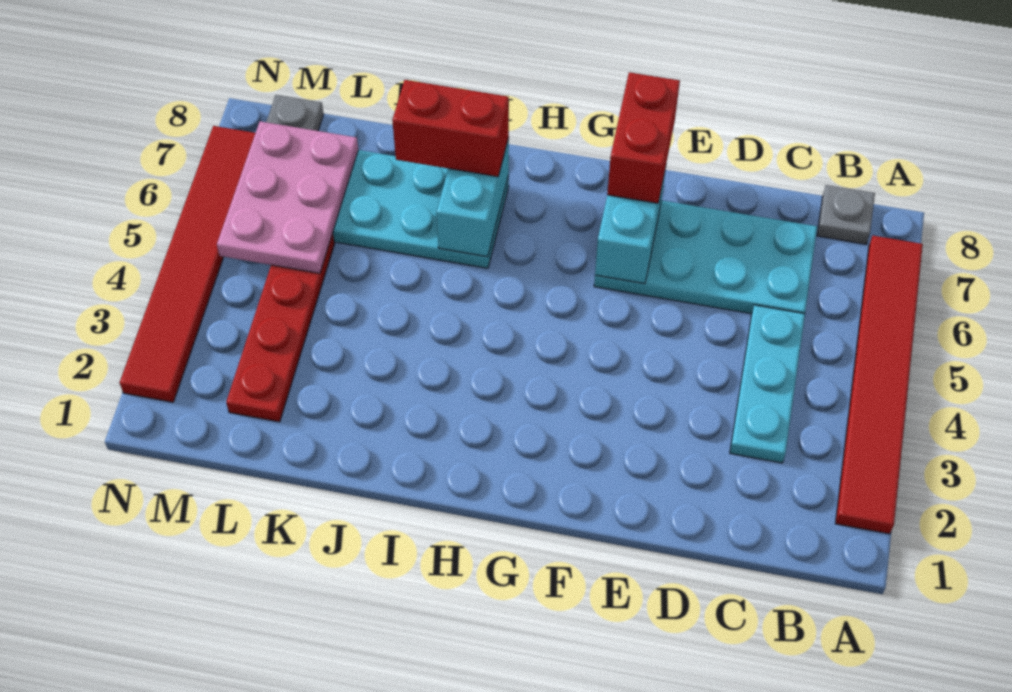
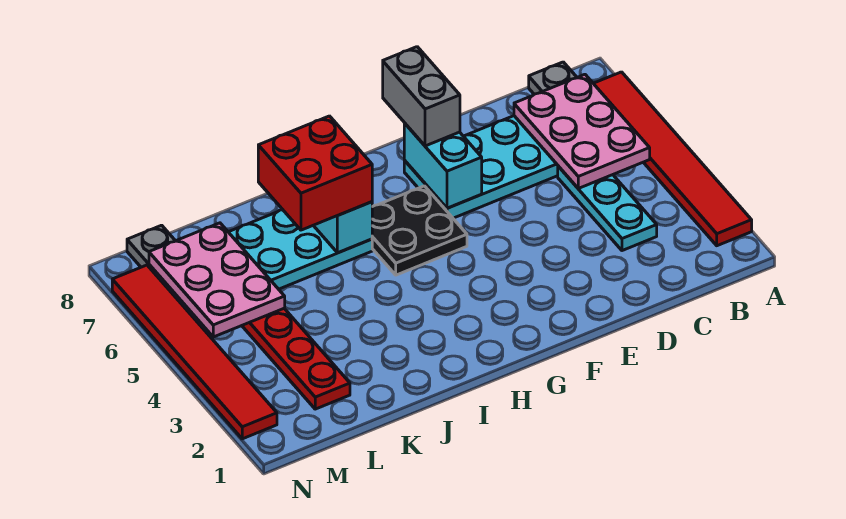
none -> pink 2x3 plate [514,74,650,188]
red 1x2 brick [607,72,680,203] -> grey 1x2 brick [383,47,460,146]
none -> black 2x2 plate [372,186,467,275]
red 1x2 brick [392,80,509,177] -> red 2x2 brick [258,116,372,230]

